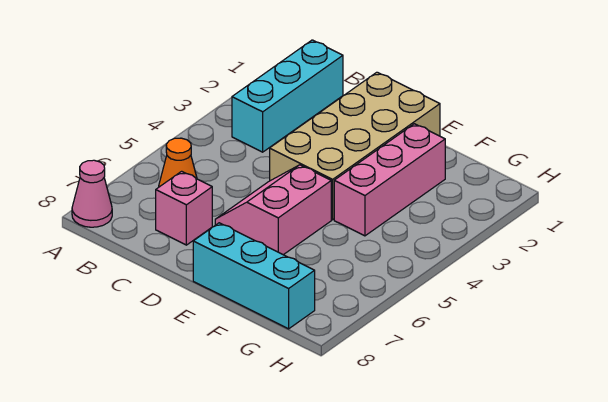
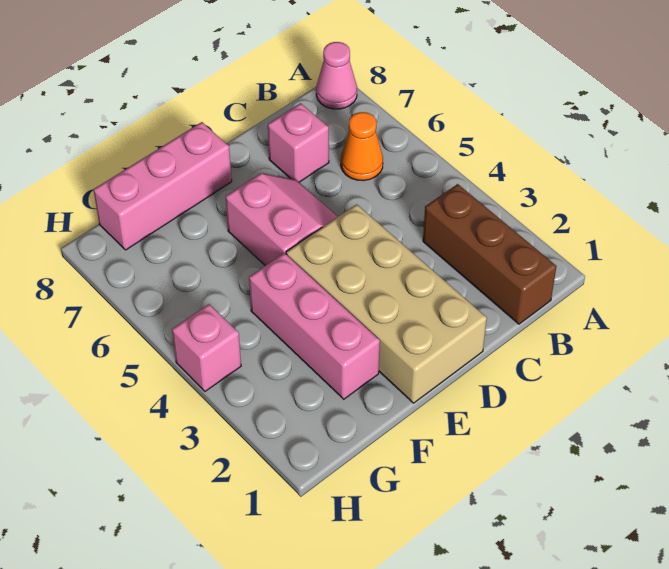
cyan 1x3 brick [232,40,343,152] -> brown 1x3 brick [423,184,557,324]
cyan 1x3 brick [193,223,315,329] -> pink 1x3 brick [94,122,232,250]
none -> pink 1x1 brick [172,304,241,391]

